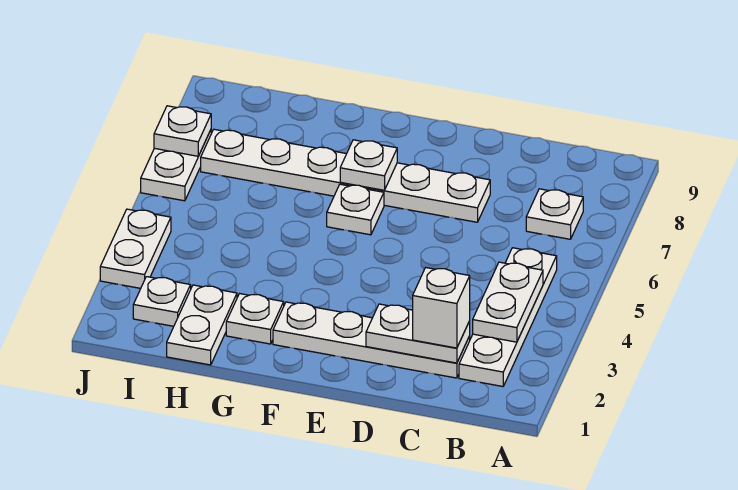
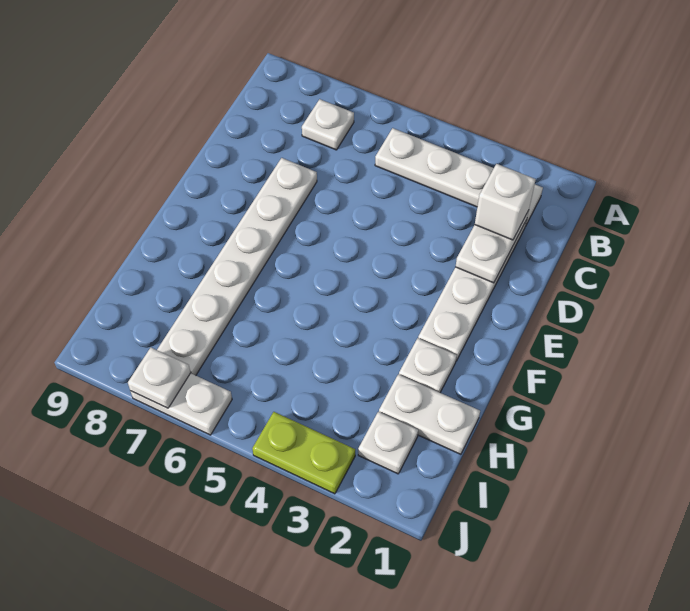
white 1x2 plate [473,262,543,342] -> none
white 1x1 plate [327,184,384,235] -> none
white 1x1 plate [340,140,397,190] -> none
white 1x2 plate [100,209,171,288] -> lime 1x2 plate [252,412,355,494]

